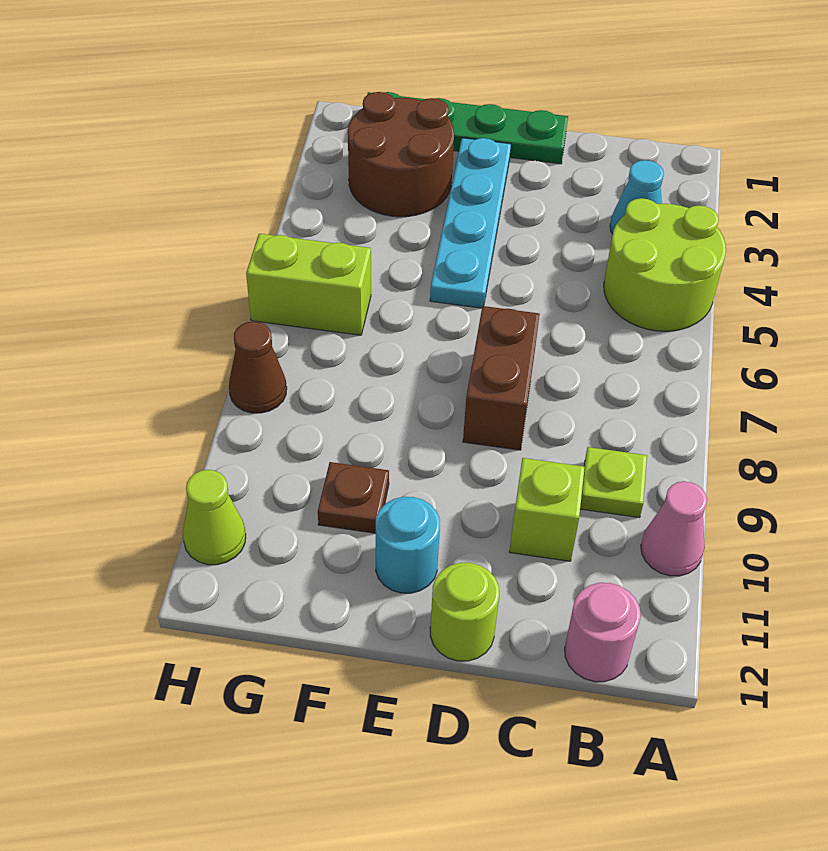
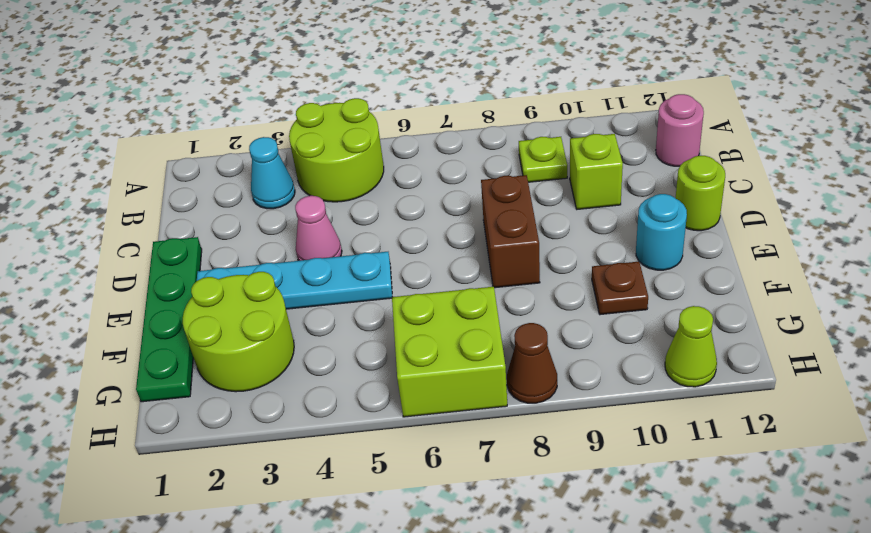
pink 1x1 cone [641,481,707,576] -> pink 1x1 cone moved to [295,196,342,261]
brown 1x2 brick [463,306,540,450] -> brown 1x2 brick turned to [481,175,540,288]
brown 2x2 round brick [348,92,454,217] -> lime 2x2 round brick [183,272,294,392]
lime 1x2 brick [246,234,371,335] -> lime 2x2 brick [392,287,507,417]

